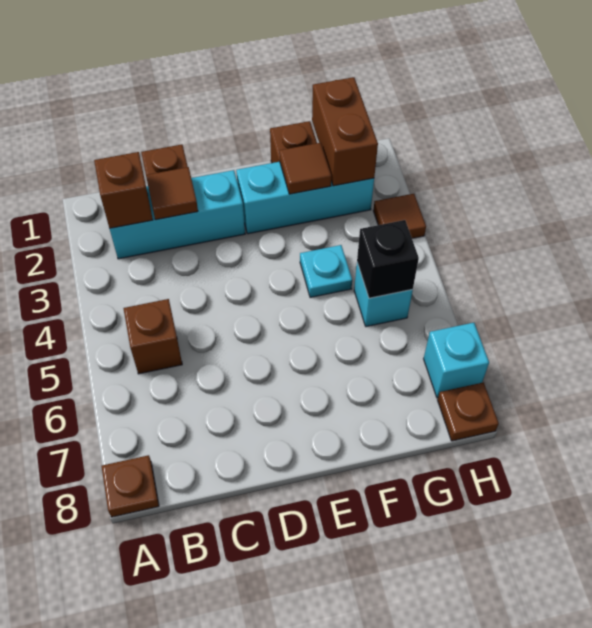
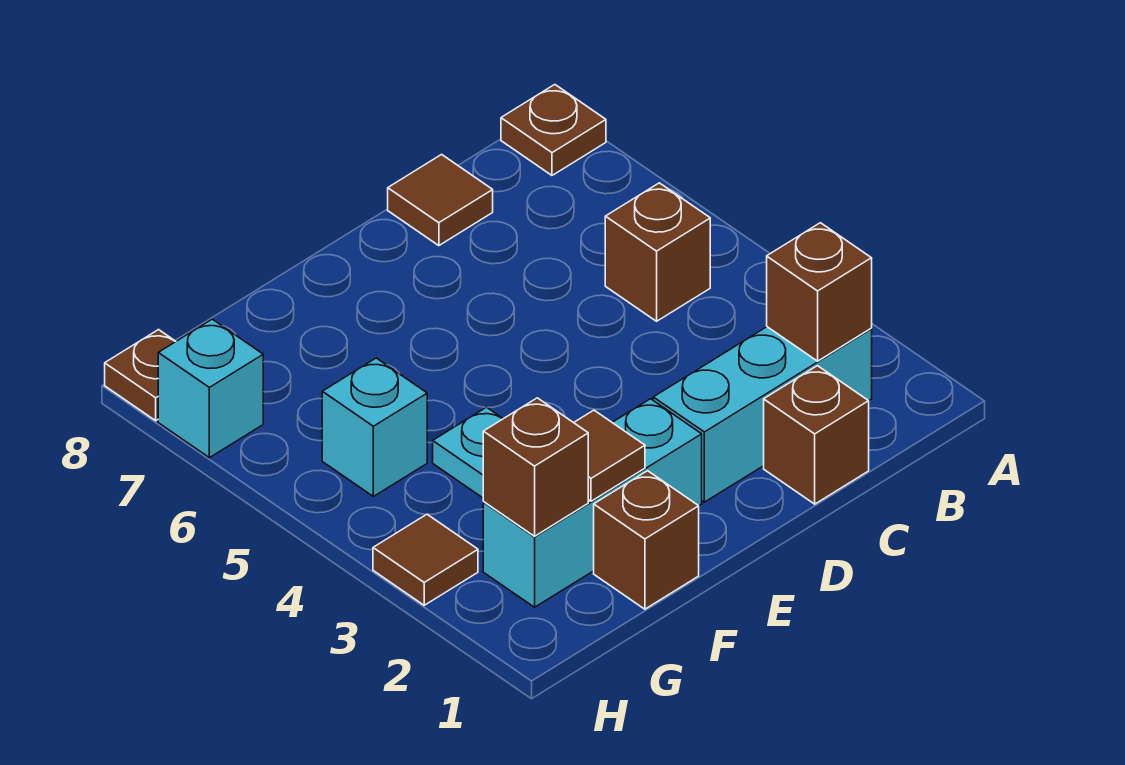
brown 1x1 tile [146,167,198,220] -> brown 1x1 tile moved to [388,154,493,246]
brown 1x2 brick [312,77,378,186] -> brown 1x1 brick [483,398,588,536]
black 1x1 brick [357,220,419,298] -> none

